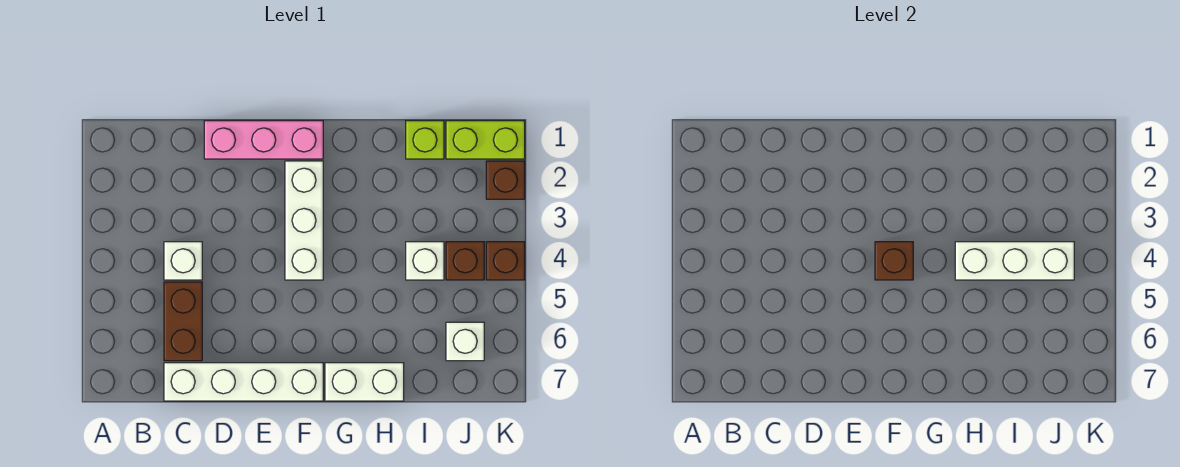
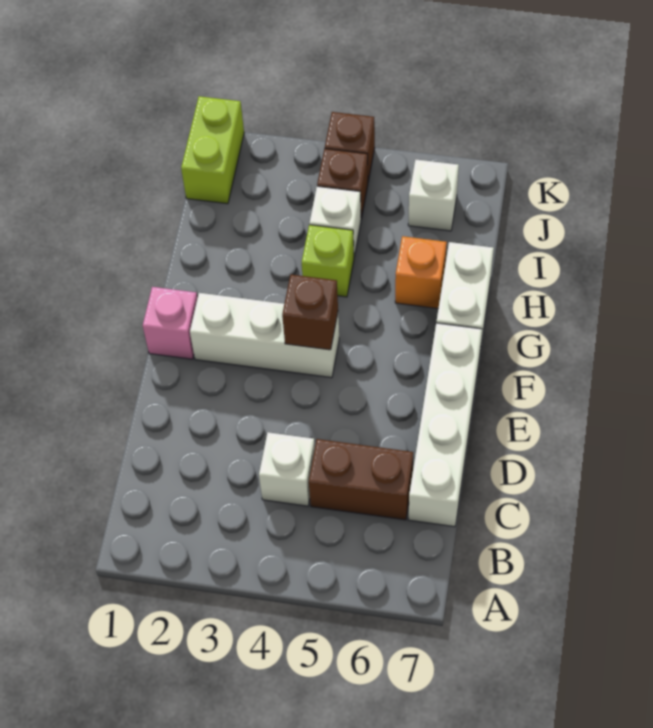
pink 1x3 brick [204,121,323,159] -> pink 1x1 brick [143,287,197,359]
white 1x3 brick [955,242,1074,280] -> none
none -> orange 1x1 brick [395,236,447,308]
lime 1x1 brick [406,121,444,159] -> lime 1x1 brick moved to [302,225,354,297]
brown 1x1 brick [486,161,525,199] -> none

